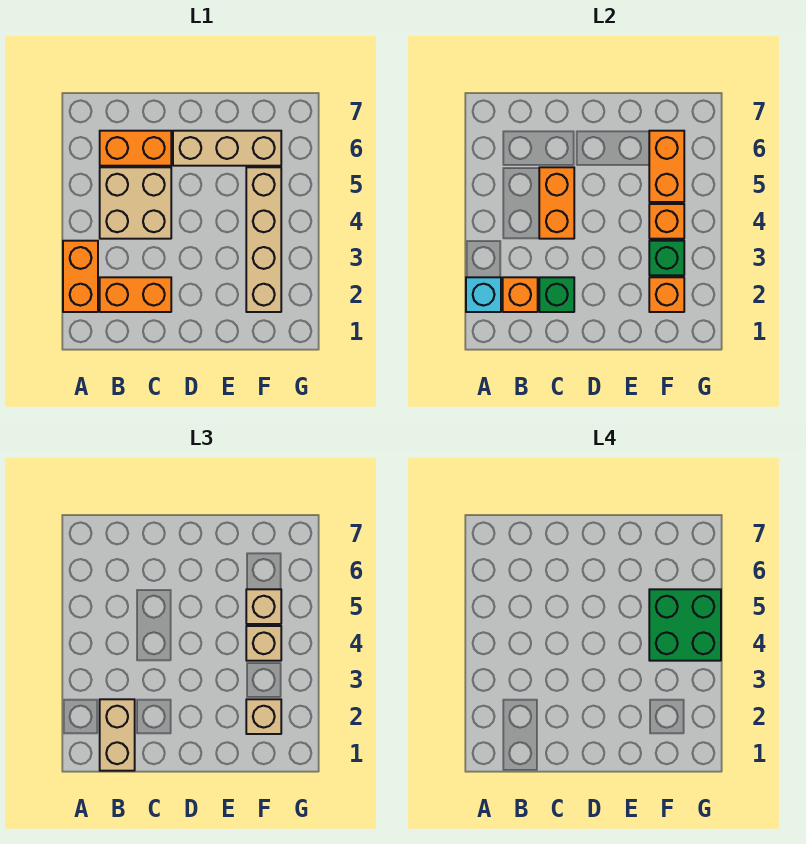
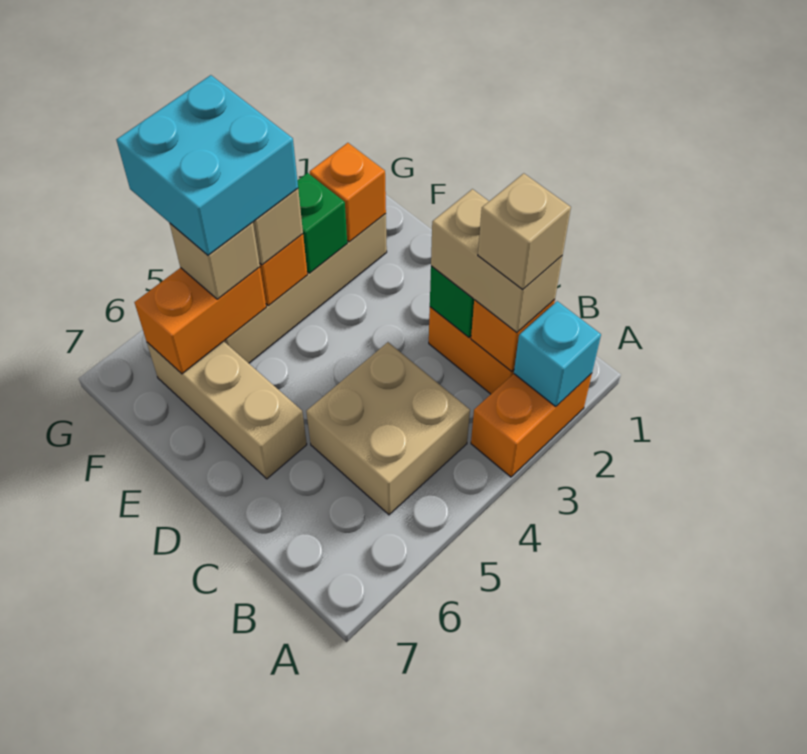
tan 1x2 brick [100,699,135,771] -> tan 1x2 brick turned to [431,189,562,332]
orange 1x2 brick [100,131,171,166] -> none
orange 1x2 brick [539,167,574,239] -> none
tan 1x1 brick [246,699,281,734] -> tan 1x1 brick moved to [478,173,571,289]
green 2x2 brick [649,589,721,661] -> cyan 2x2 brick [116,75,298,255]

